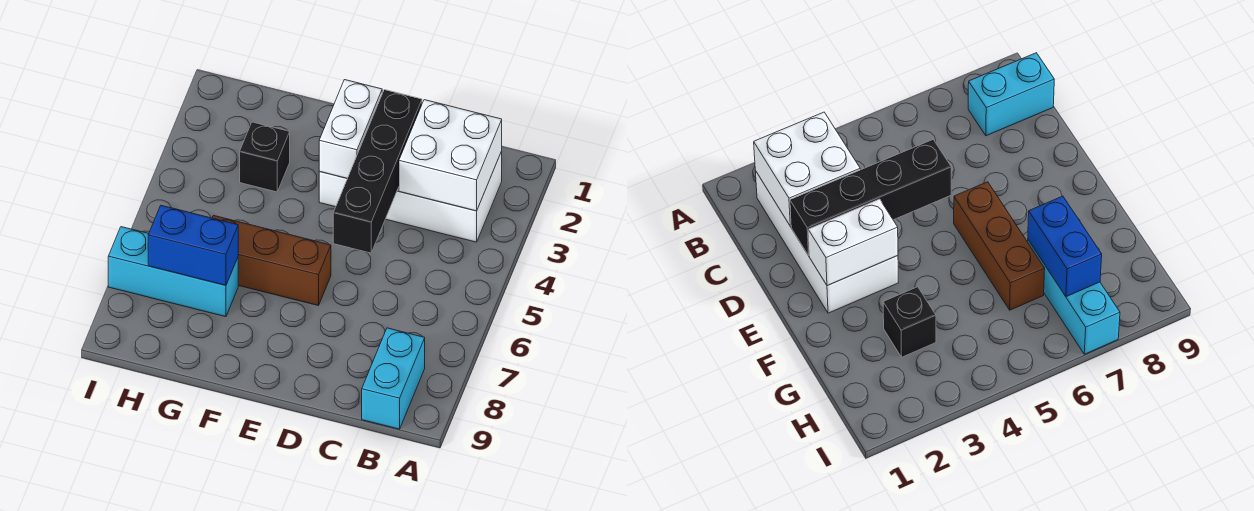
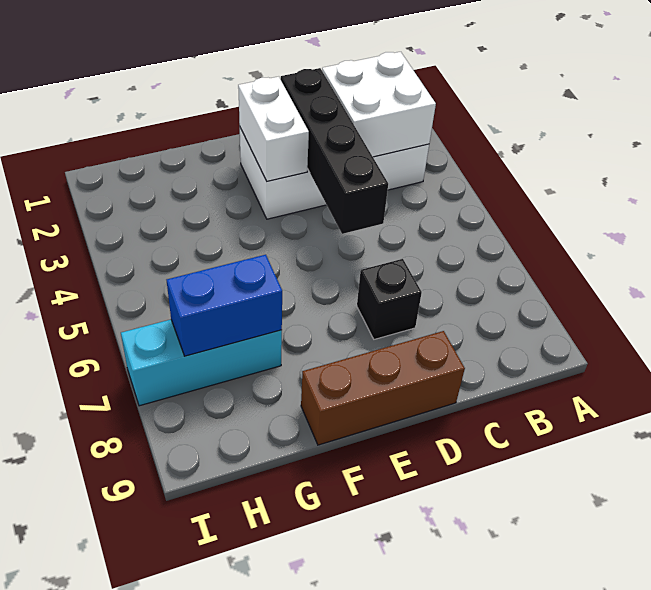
cyan 1x2 brick [362,328,425,429] -> none
brown 1x3 brick [212,216,331,306] -> brown 1x3 brick moved to [301,331,465,445]
black 1x1 brick [240,122,290,192] -> black 1x1 brick moved to [357,259,422,339]

